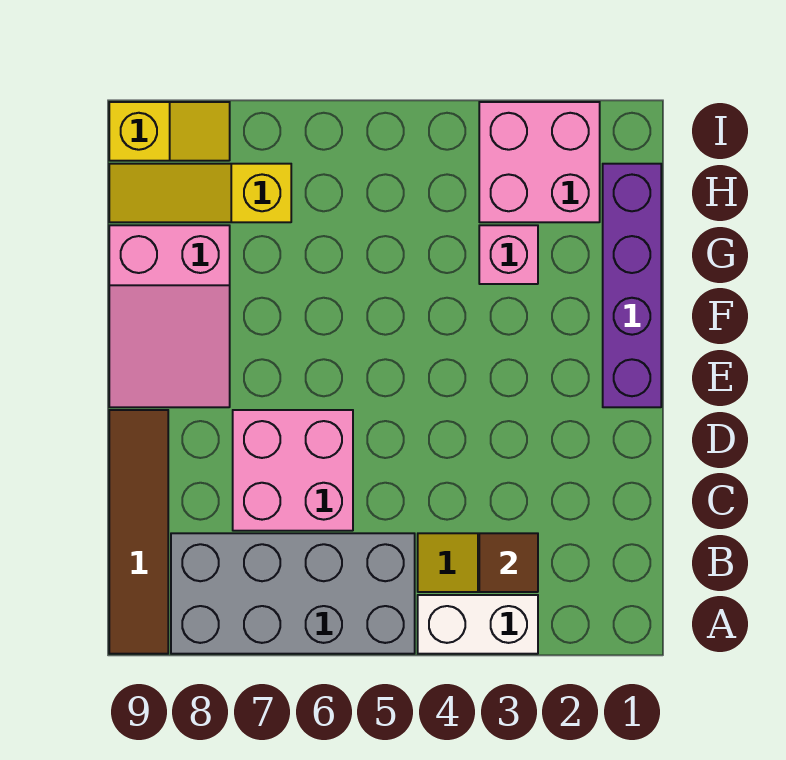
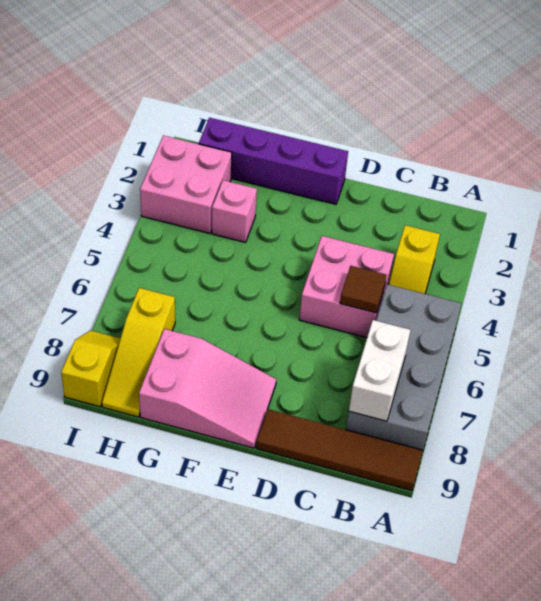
white 1x2 brick [418,595,538,654] -> white 1x2 brick moved to [349,320,410,421]
brown 1x1 tile [479,533,538,592] -> brown 1x1 tile moved to [340,266,387,313]
pink 2x2 brick [233,410,353,531] -> pink 2x2 brick moved to [299,236,394,338]

